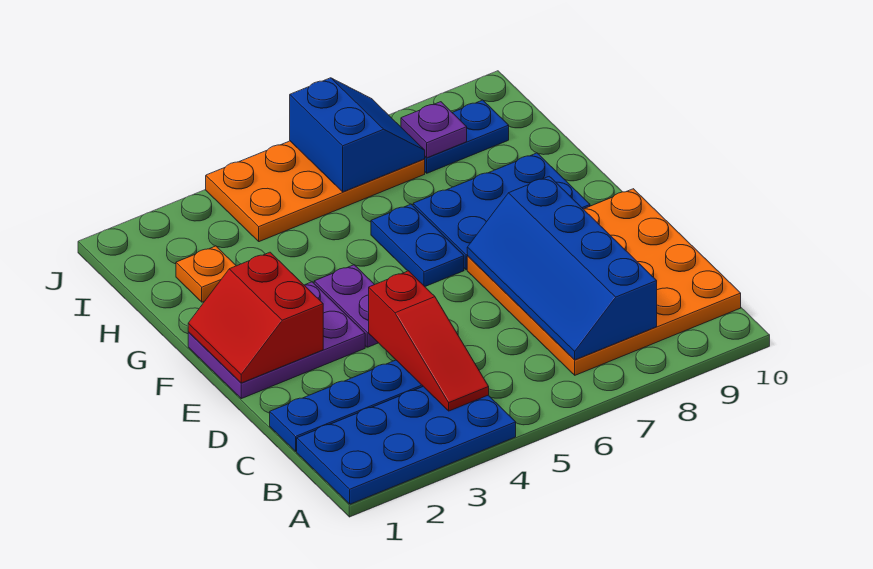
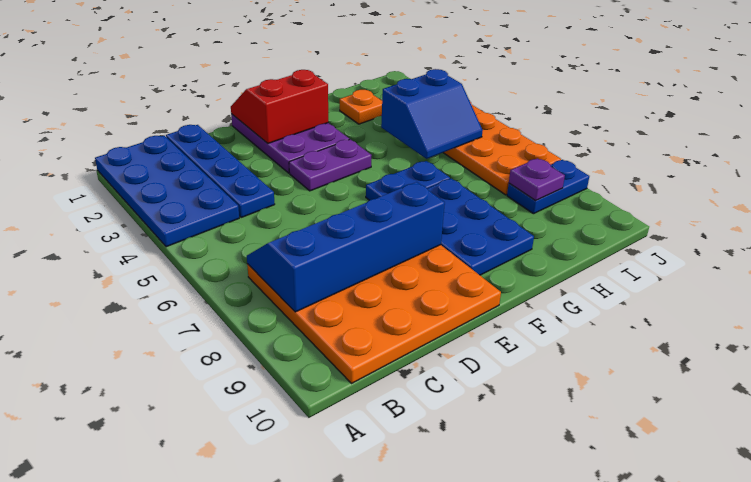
red 1x3 slope [369,271,489,411] -> none
blue 2x2 slope [290,78,425,192] -> blue 2x2 slope moved to [381,69,483,159]
blue 1x2 plate [425,100,509,173] -> blue 1x2 plate turned to [507,160,589,214]

